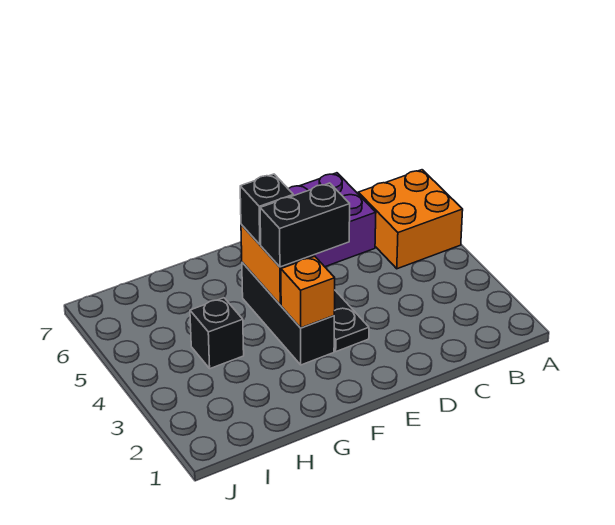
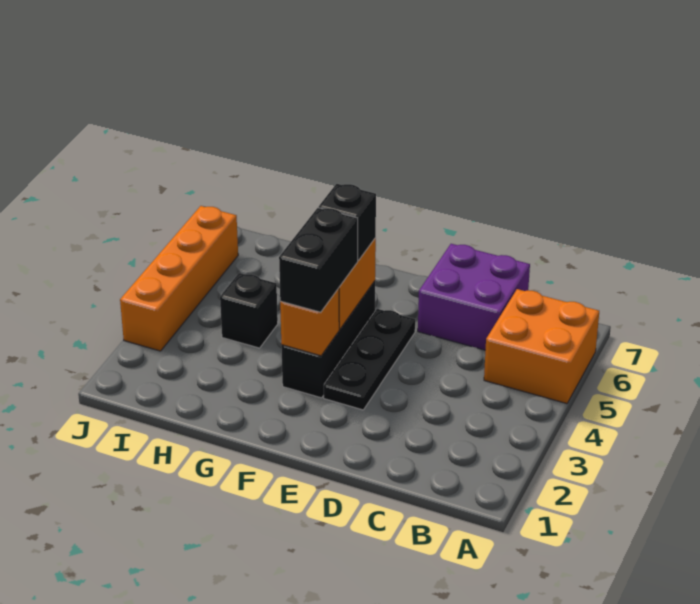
black 1x2 brick [260,183,350,267] -> black 1x2 brick turned to [279,208,358,312]
none -> orange 1x4 brick [120,206,238,351]

